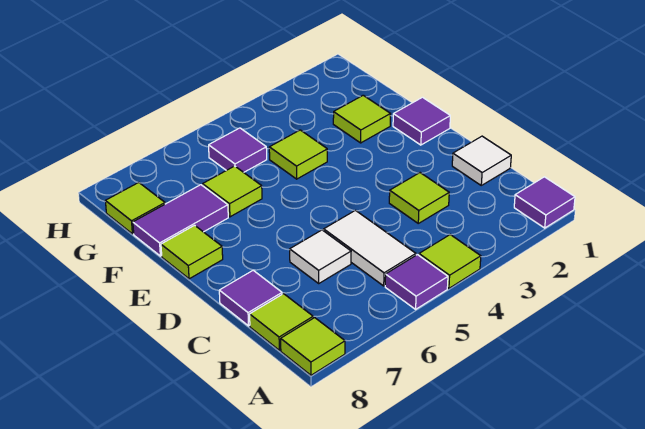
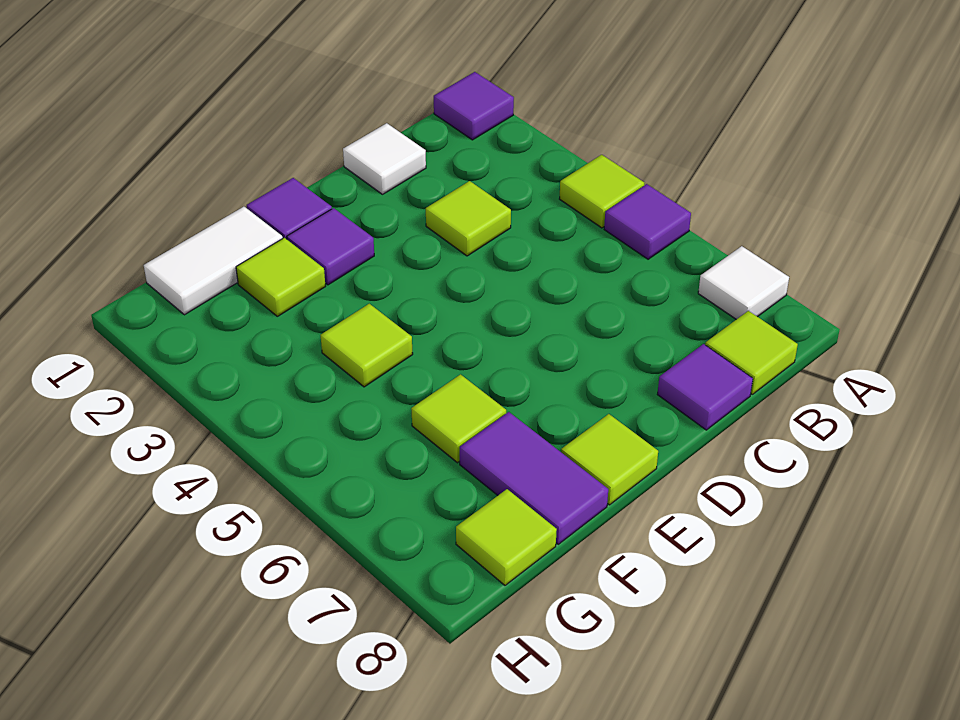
lime 1x1 tile [281,318,345,375] -> none
white 1x2 tile [324,210,416,286] -> white 1x2 tile moved to [144,207,283,315]
white 1x1 tile [290,230,351,283] -> white 1x1 tile moved to [698,246,789,319]
purple 1x1 tile [209,128,267,172] -> purple 1x1 tile moved to [287,208,374,285]

